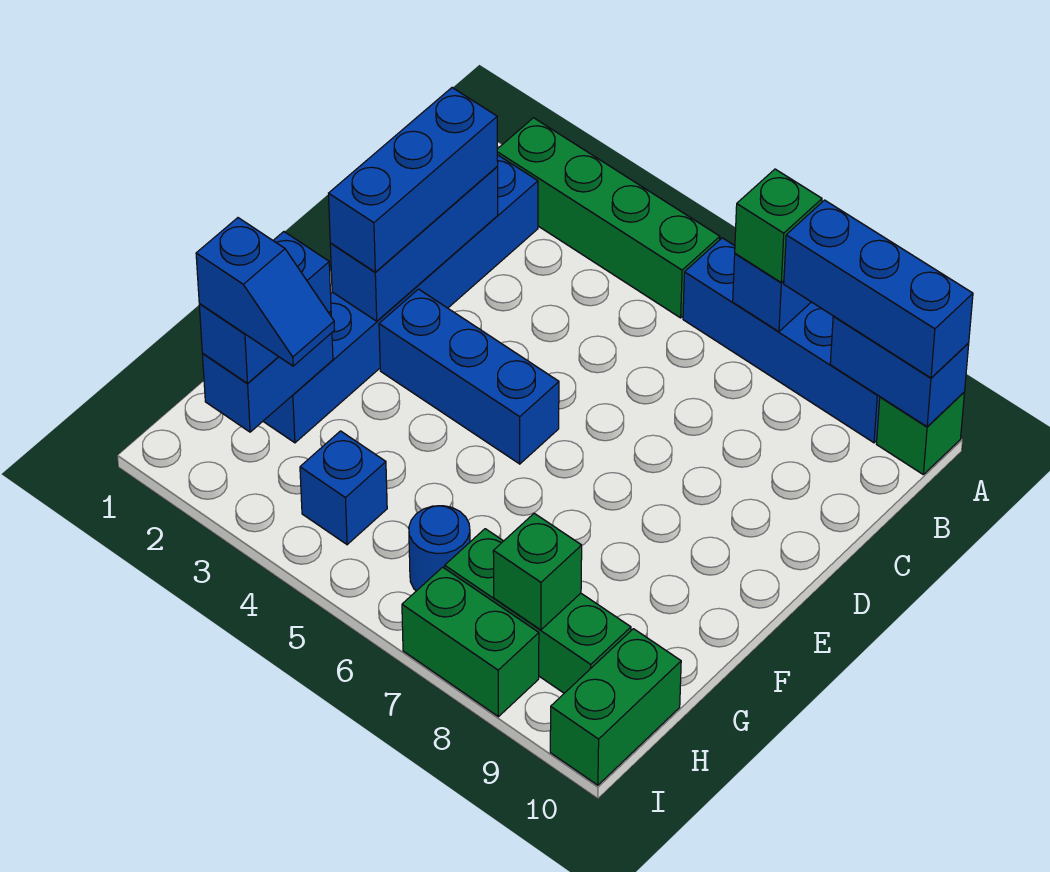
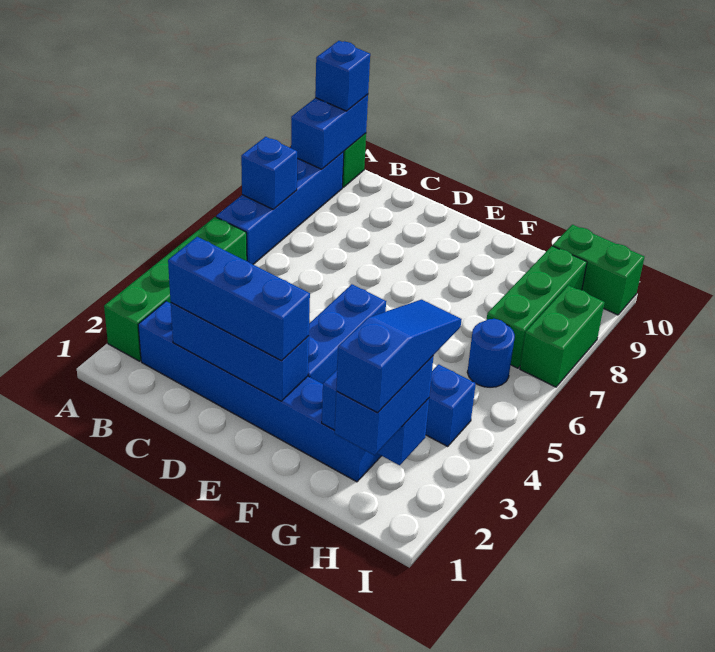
green 1x1 brick [735,169,822,282] -> none
blue 1x3 brick [784,200,973,378] -> blue 1x1 brick [315,41,370,111]
blue 1x2 brick [199,232,331,383] -> blue 1x2 brick turned to [334,356,433,455]
blue 1x2 slope [196,218,335,366] -> blue 1x3 slope [336,300,462,413]
green 1x1 brick [493,513,582,630] -> none

